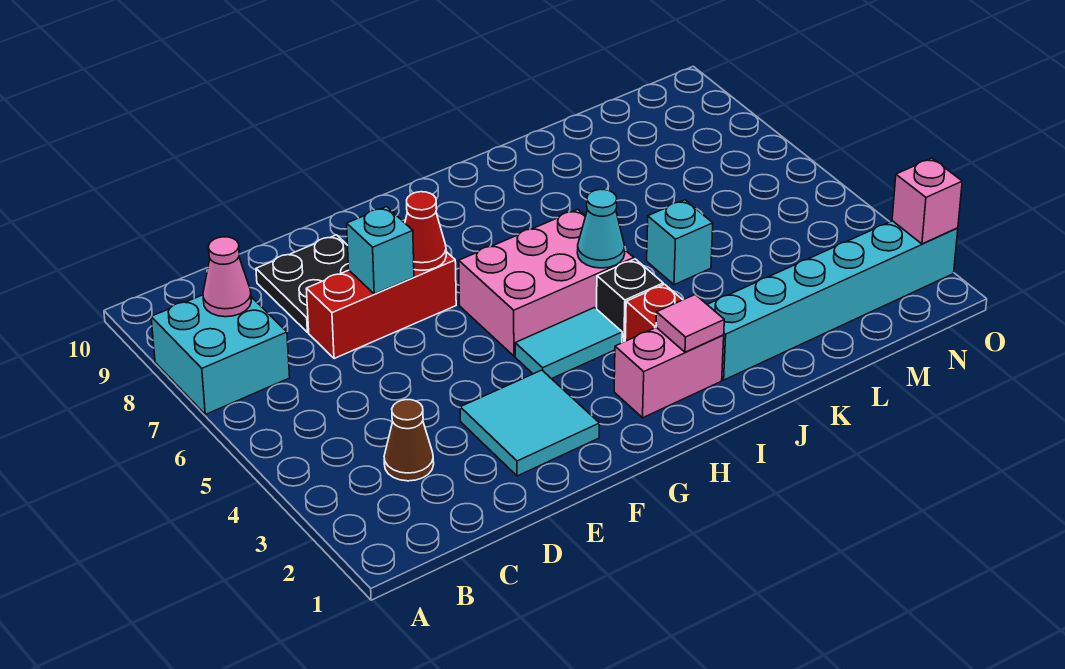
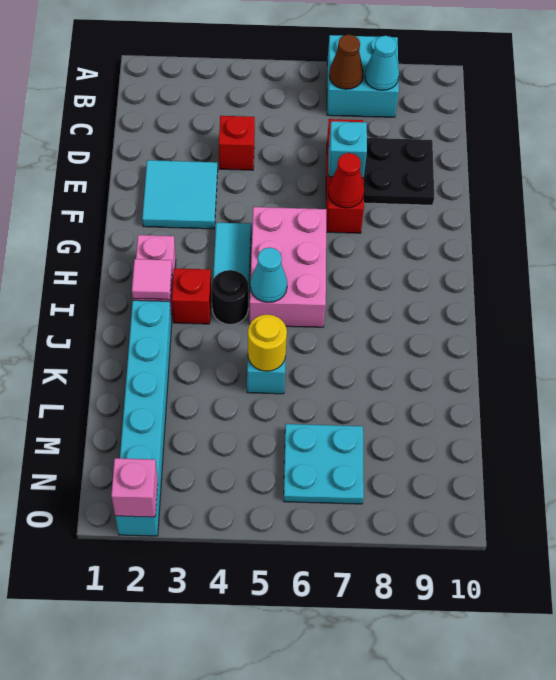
pink 1x1 cone [203,237,251,317] -> cyan 1x1 cone [365,36,399,90]
brown 1x1 cone [384,400,434,481] -> brown 1x1 cone moved to [329,35,363,89]
none -> red 1x1 brick [219,116,255,170]
black 1x1 brick [597,259,663,343] -> black 1x1 round brick [212,270,248,325]
none -> yellow 1x1 round brick [248,315,287,371]
none -> cyan 2x2 plate [284,424,364,504]

